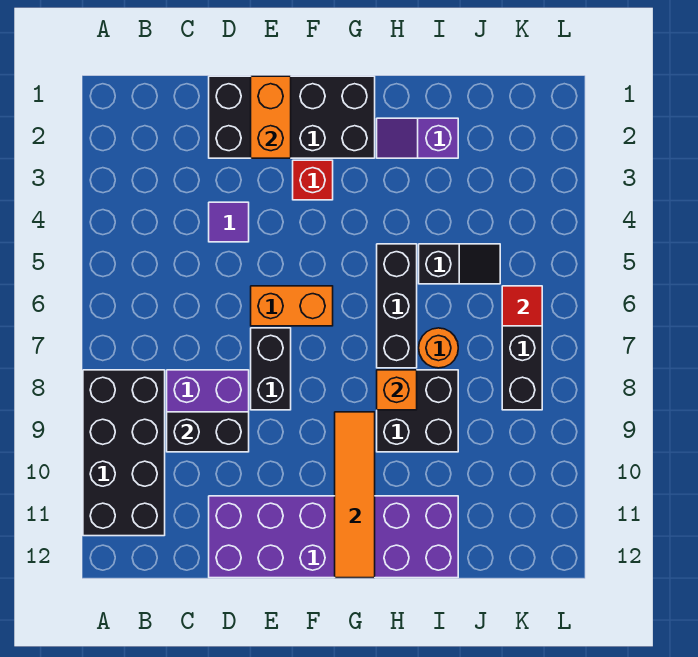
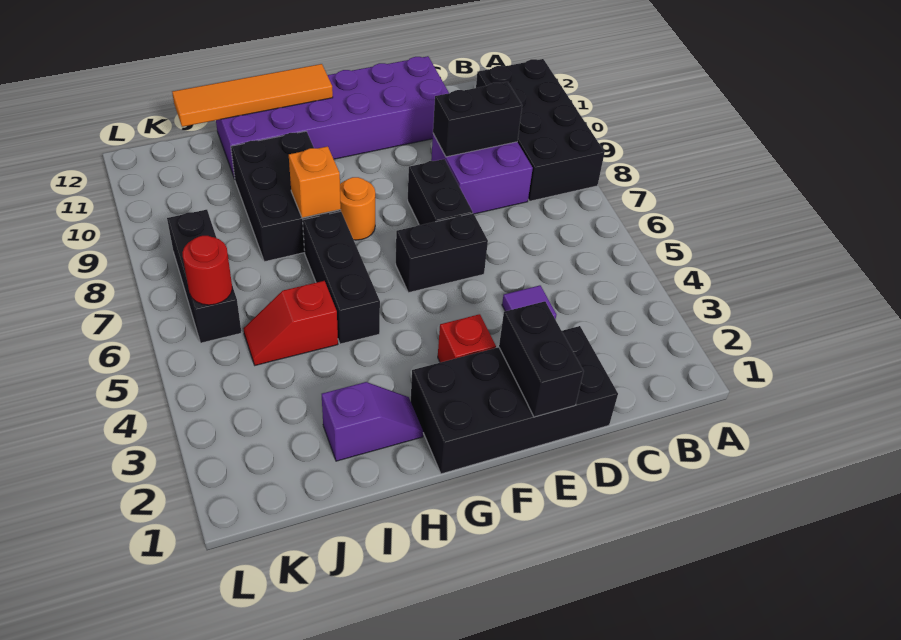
orange 1x2 brick [251,76,291,158] -> black 1x2 brick [499,301,584,417]
orange 1x2 brick [251,286,333,326] -> black 1x2 brick [396,213,488,293]
orange 1x4 tile [335,412,375,578] -> orange 1x4 tile turned to [172,64,333,127]
black 2x2 brick [377,370,458,452] -> black 2x3 brick [231,131,341,262]
black 1x2 slope [419,244,500,284] -> red 1x2 slope [243,281,338,365]
orange 1x1 round brick [419,328,458,368] -> orange 1x1 round brick moved to [340,177,375,240]
red 1x1 tile [502,286,542,326] -> red 1x1 round brick [182,236,232,305]

